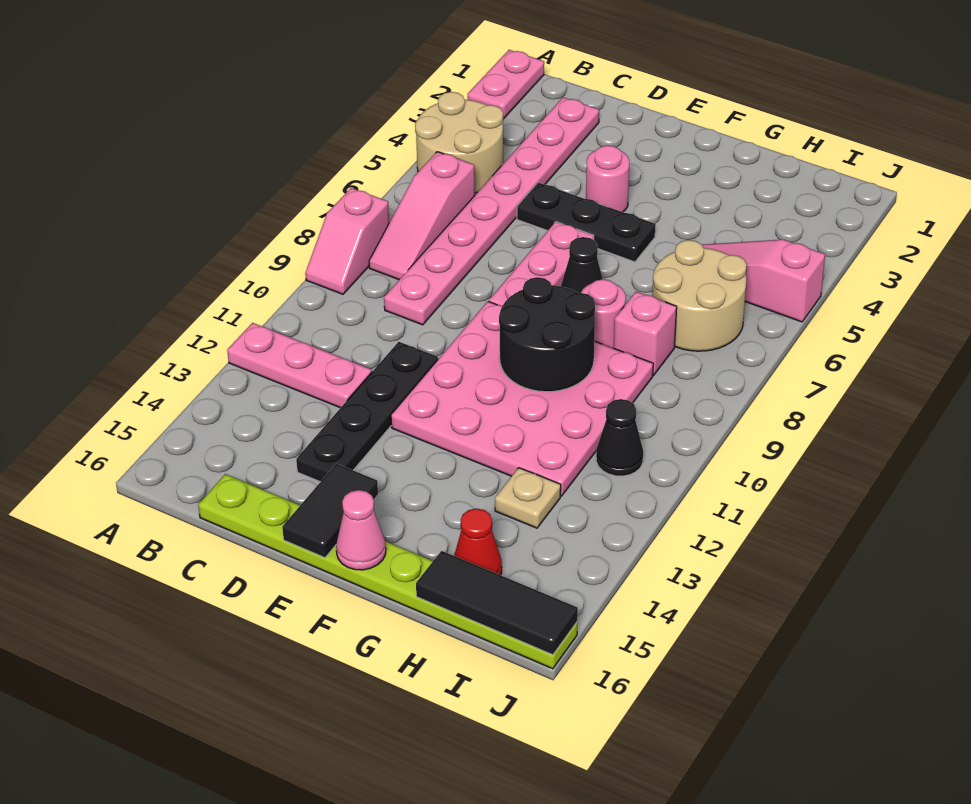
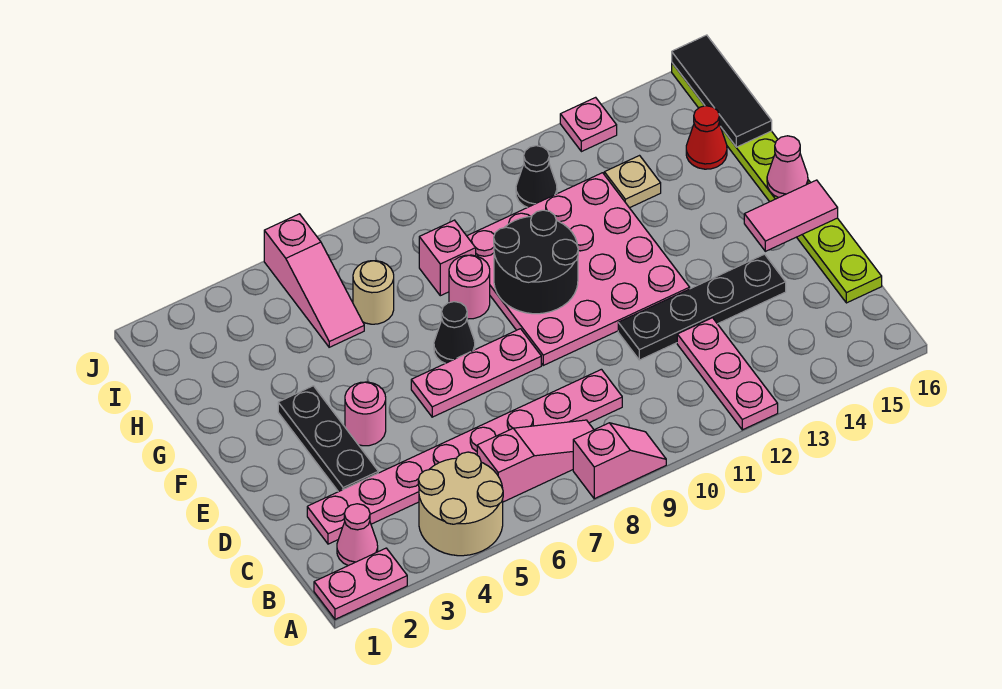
none -> pink 1x1 cone [337,504,378,566]
black 1x3 plate [517,183,656,262] -> black 1x3 plate moved to [278,386,378,492]
black 1x2 tile [282,464,378,558] -> pink 1x2 tile [744,180,838,251]
tan 2x2 round brick [652,240,747,351] -> tan 1x1 round brick [353,261,394,324]
none -> pink 1x1 plate [560,97,617,152]

